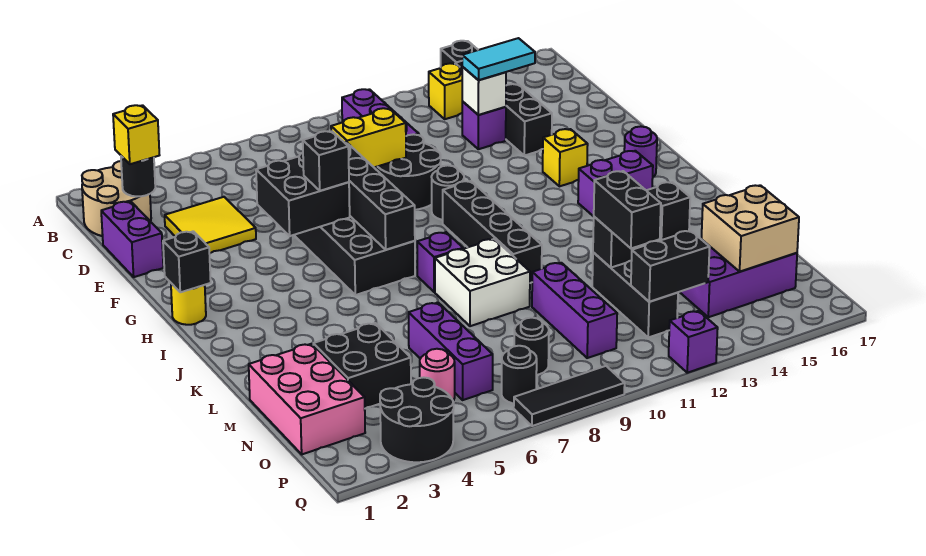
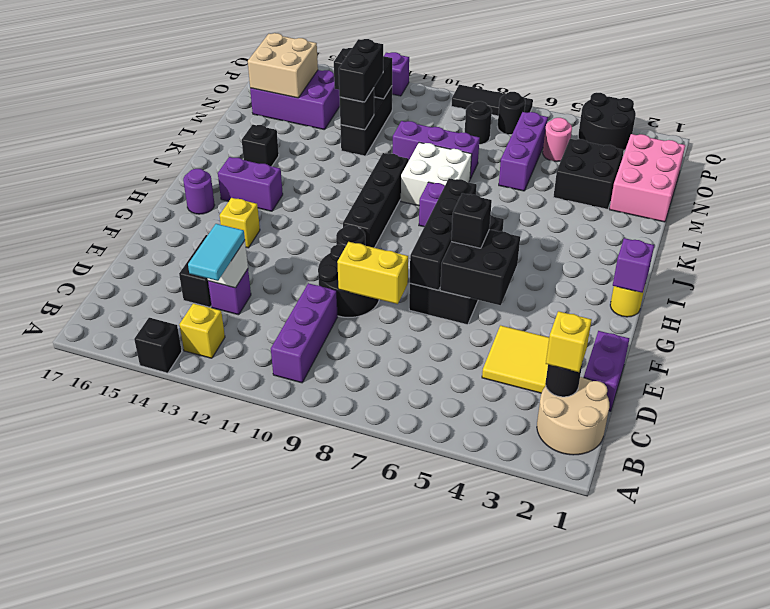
cyan 1x2 tile [462,38,535,80] -> cyan 1x2 tile turned to [188,224,245,281]
black 1x1 brick [163,231,211,292] -> purple 1x1 brick [613,238,654,293]
purple 1x3 brick [532,263,617,358] -> purple 1x3 brick turned to [393,121,480,179]

